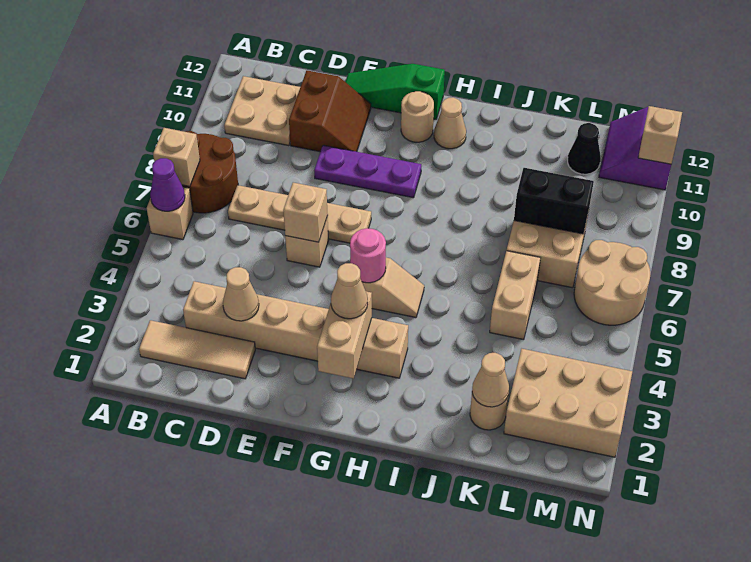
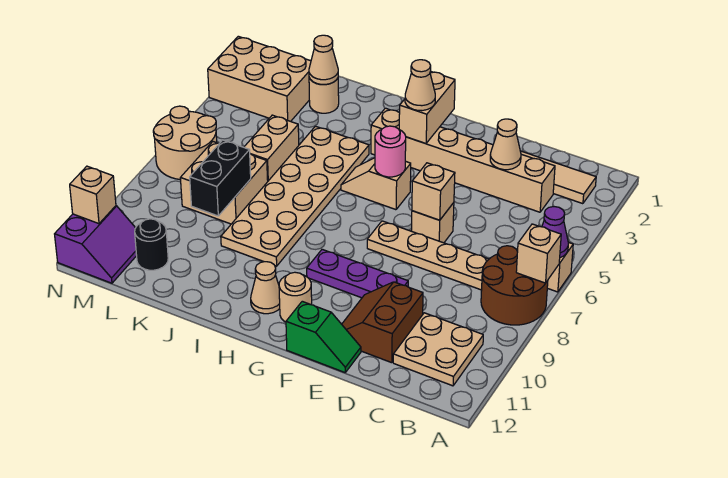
green 1x3 slope [345,64,445,119] -> green 1x2 slope [286,301,361,372]
none -> tan 2x6 plate [221,126,369,266]
black 1x2 brick [514,168,594,234] -> black 1x2 brick turned to [190,140,251,216]
black 1x1 cone [568,123,601,174] -> black 1x1 round brick [135,219,168,270]

